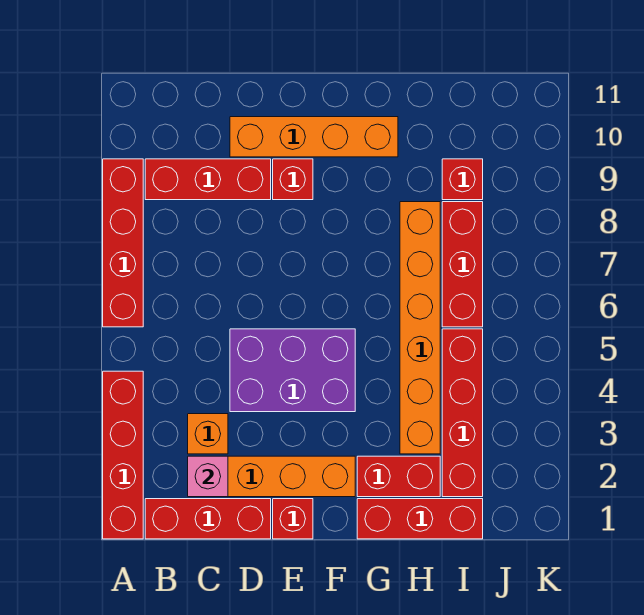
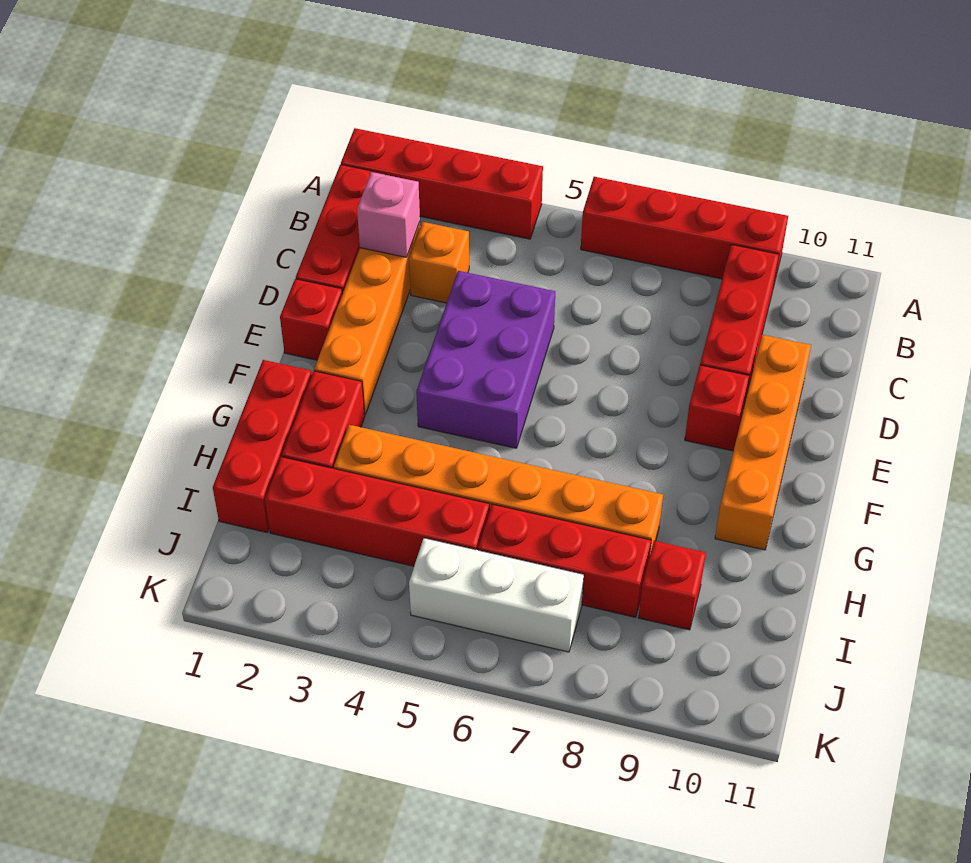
none -> white 1x3 brick [409,538,584,652]

